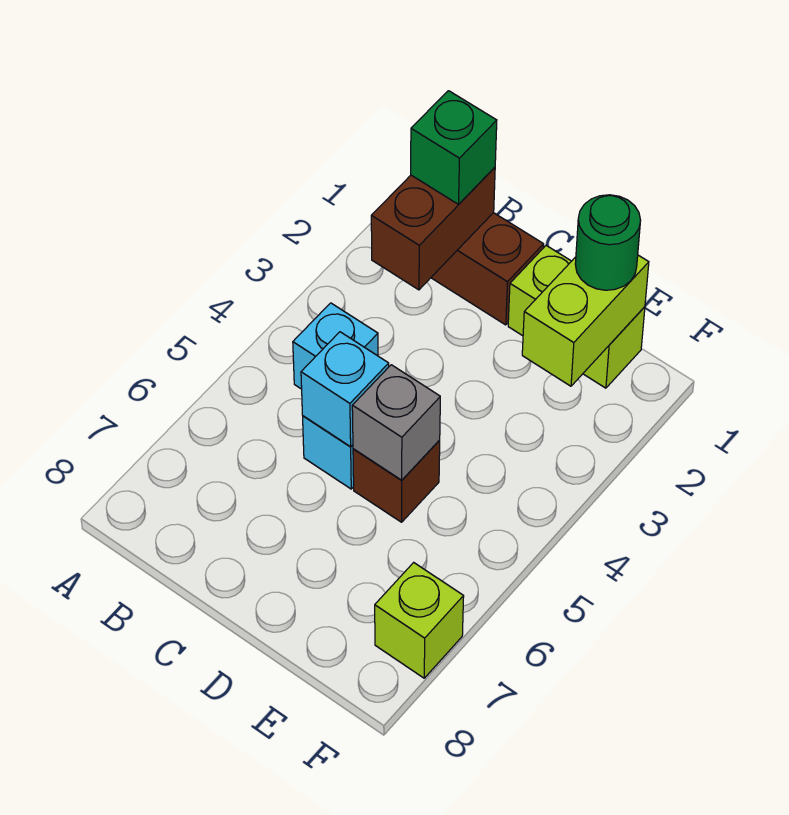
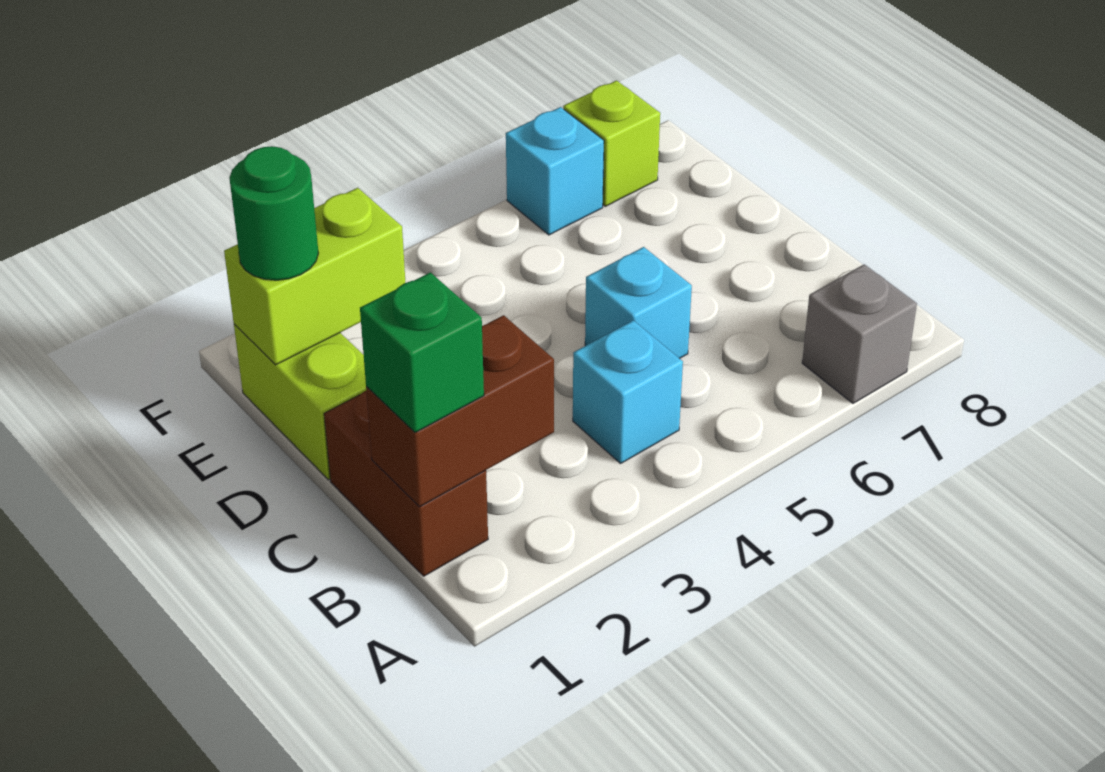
cyan 1x1 brick [301,332,389,447] -> cyan 1x1 brick moved to [506,107,604,235]
brown 1x1 brick [353,440,440,522] -> none
grey 1x1 brick [352,365,440,480] -> grey 1x1 brick moved to [802,264,917,403]

